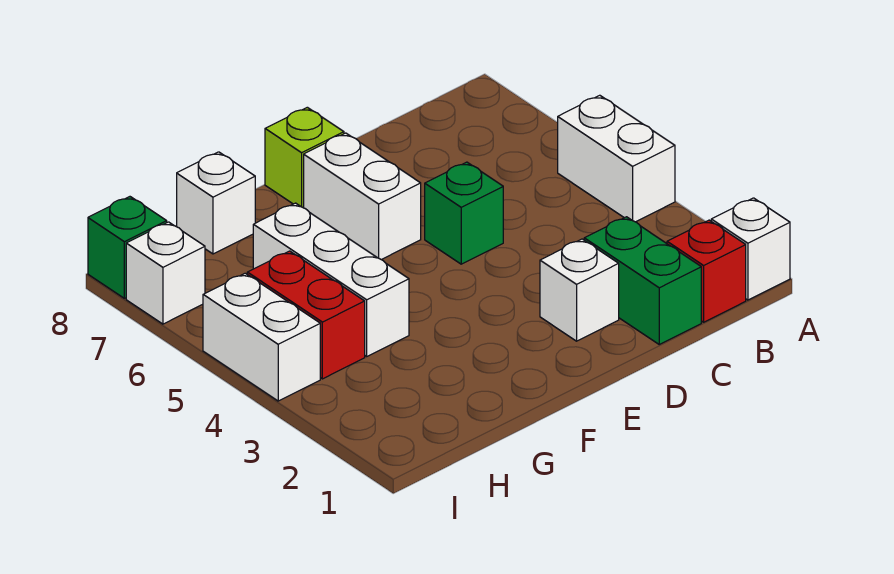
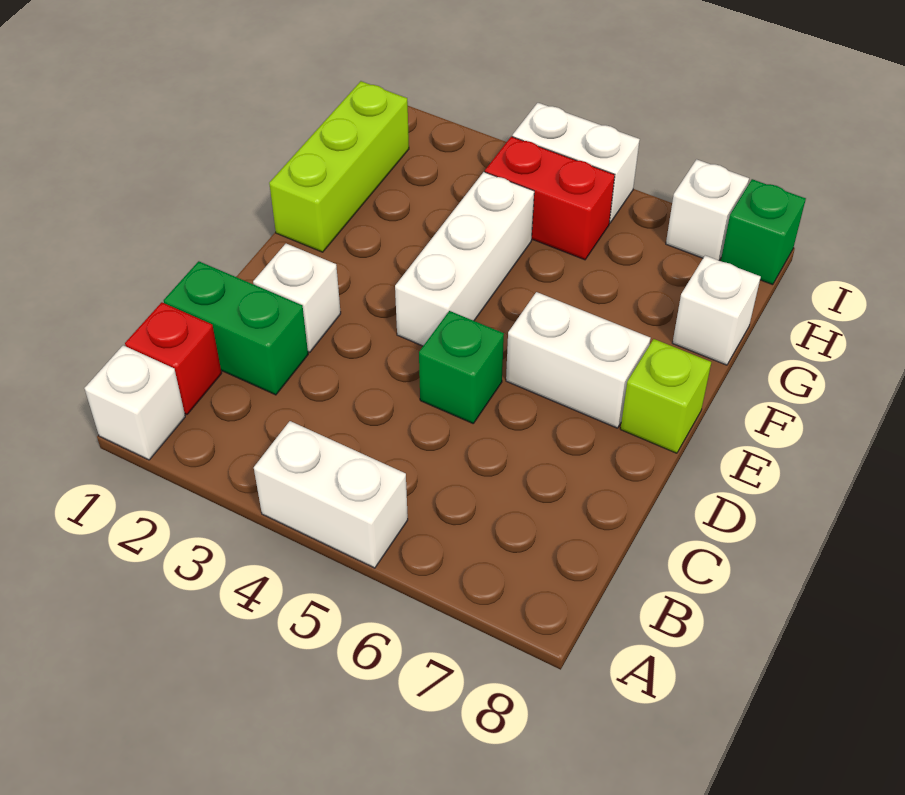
none -> lime 1x3 brick [269,81,409,252]
white 1x3 brick [253,203,409,356] -> white 1x3 brick turned to [395,172,534,346]

